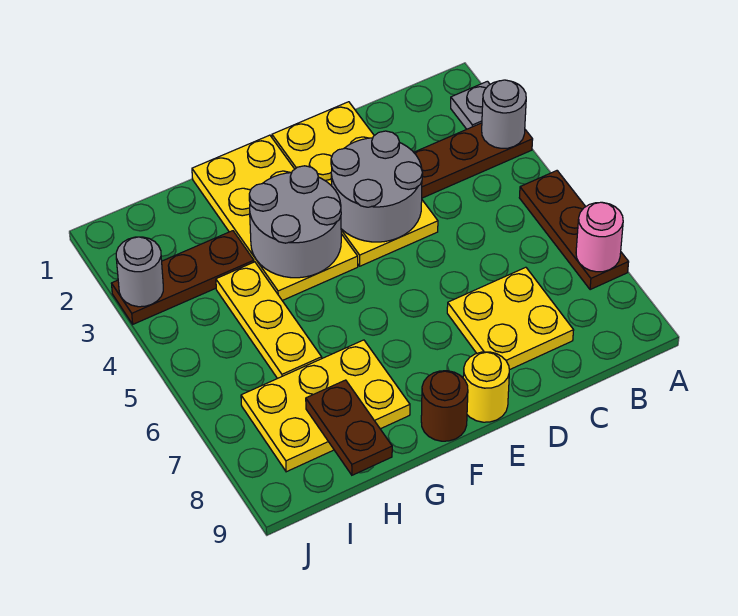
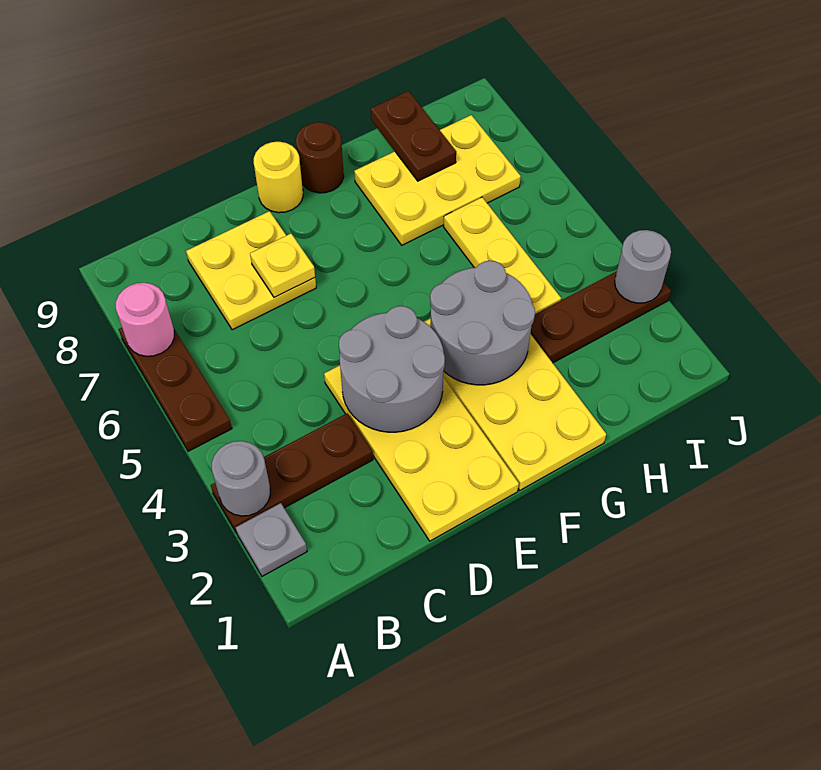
none -> yellow 1x1 plate [250,234,315,298]

